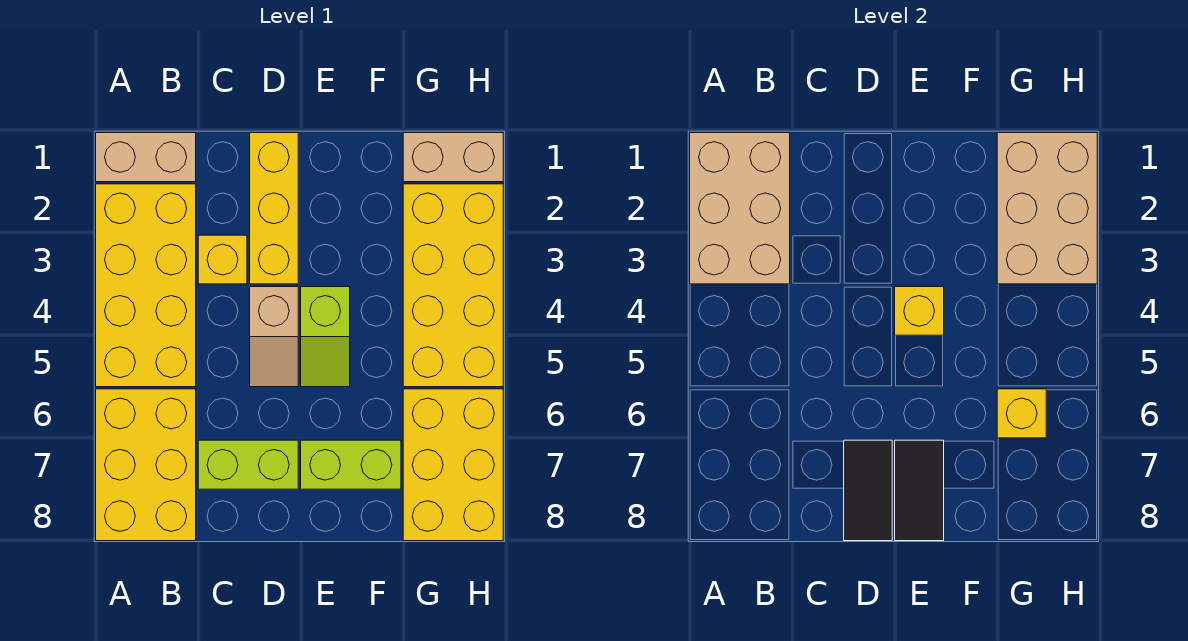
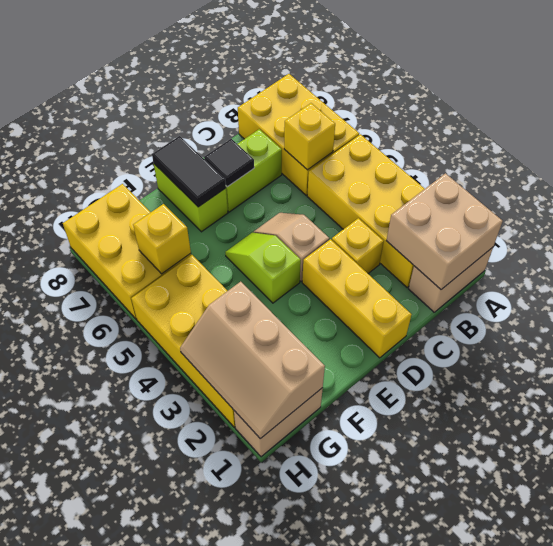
tan 2x3 brick [690,133,790,284] -> tan 2x2 brick [386,173,503,289]
black 1x2 tile [844,440,892,541] -> black 1x1 tile [204,139,254,187]
yellow 1x1 brick [895,287,944,335] -> yellow 1x1 brick moved to [284,103,335,170]
lime 1x2 brick [301,440,401,489] -> lime 1x2 brick turned to [154,164,228,232]
tan 2x3 brick [997,133,1097,284] -> tan 2x3 slope [180,282,325,439]

